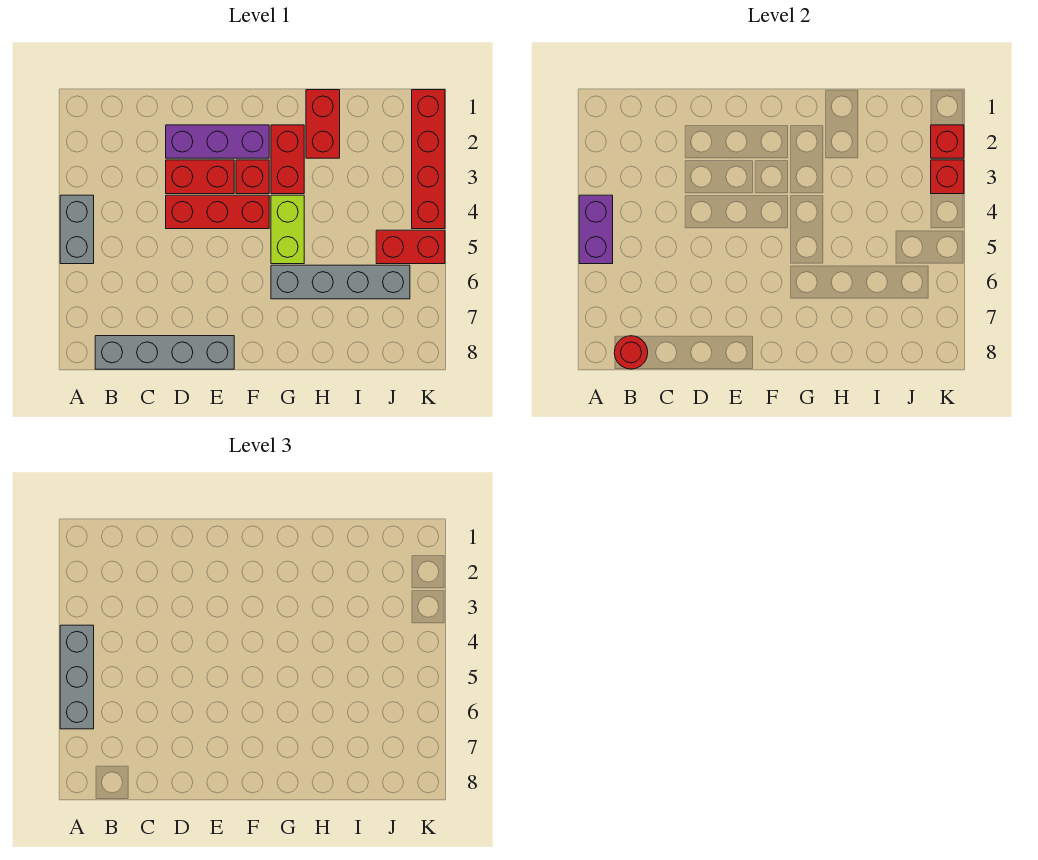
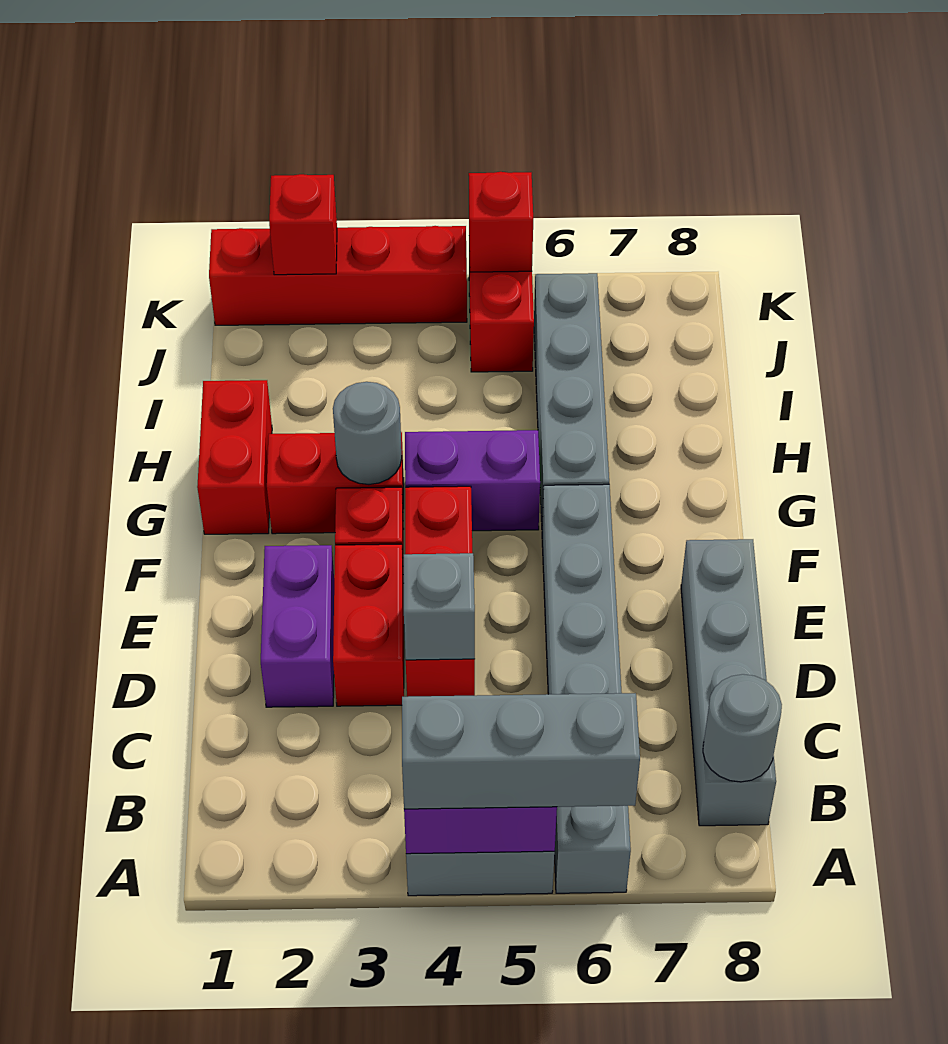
none -> grey 1x6 brick [542,484,631,893]
red 1x1 round brick [614,336,648,369] -> grey 1x1 round brick [703,674,782,782]
purple 1x3 brick [166,125,269,158] -> purple 1x2 brick [261,545,334,707]
none -> grey 1x1 brick [403,553,475,660]
none -> grey 1x1 round brick [333,382,402,484]
lime 1x2 brick [271,195,304,264] -> purple 1x2 brick [405,430,540,531]
red 1x2 brick [306,90,340,158] -> red 1x2 brick turned to [197,380,272,534]
red 1x1 brick [931,160,964,194] -> red 1x1 brick moved to [469,172,533,272]

